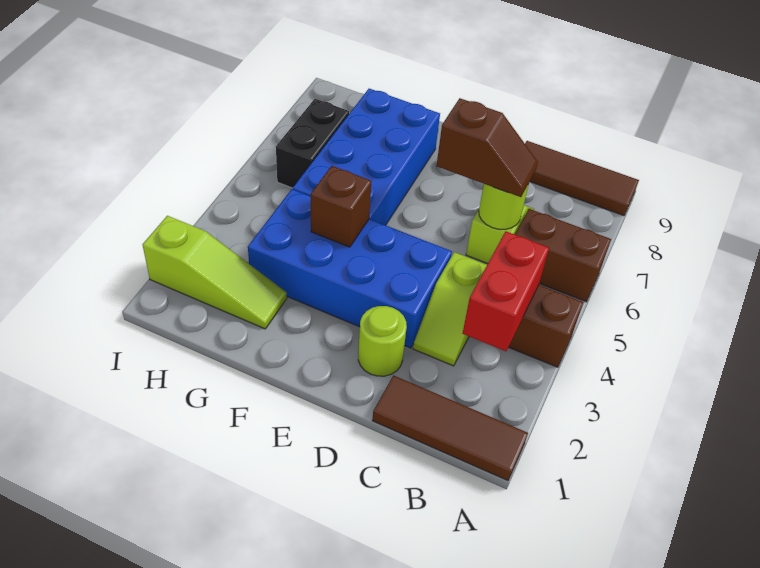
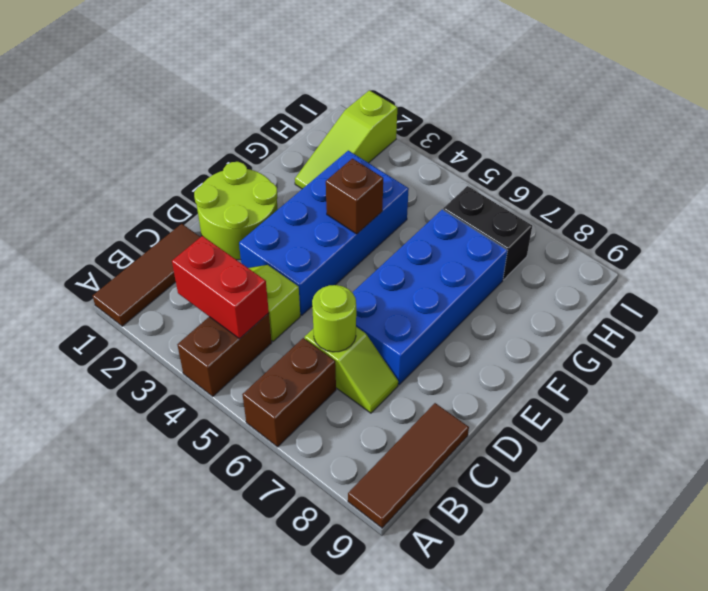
brown 1x2 slope [437,98,538,197] -> none
lime 1x1 round brick [358,306,407,376] -> lime 2x2 round brick [194,162,278,260]
blue 2x4 brick [293,89,440,225] -> blue 2x4 brick turned to [352,209,507,385]

